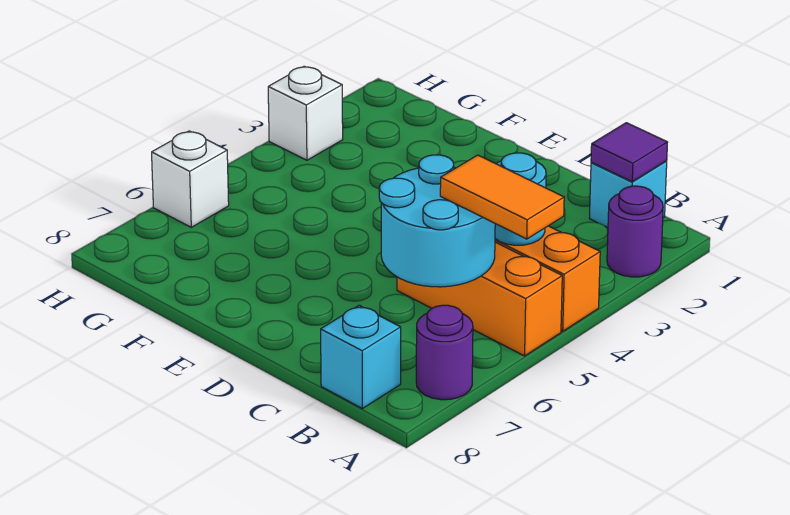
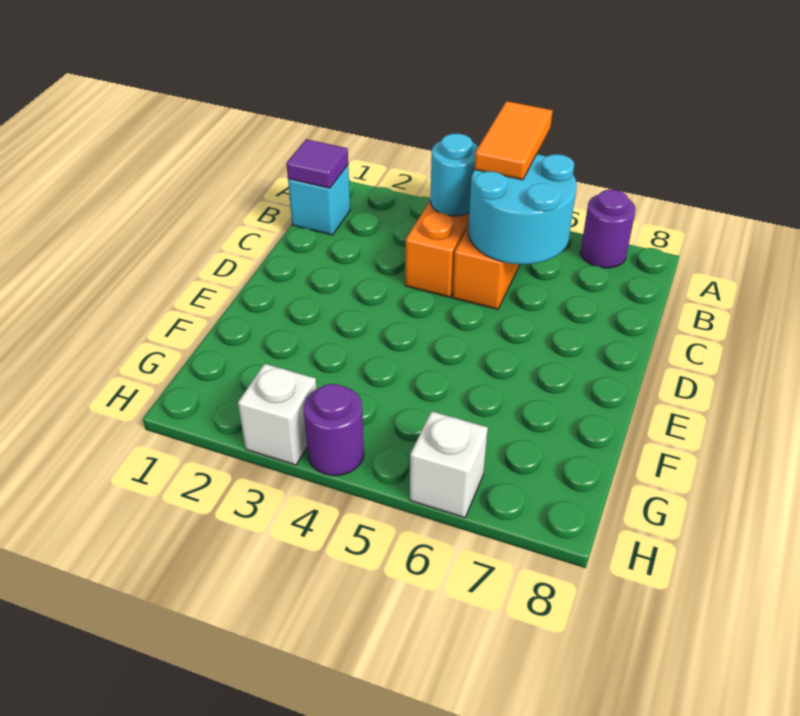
purple 1x1 round brick [607,186,663,277] -> purple 1x1 round brick moved to [304,384,364,476]
cyan 1x1 brick [321,305,401,409] -> none

